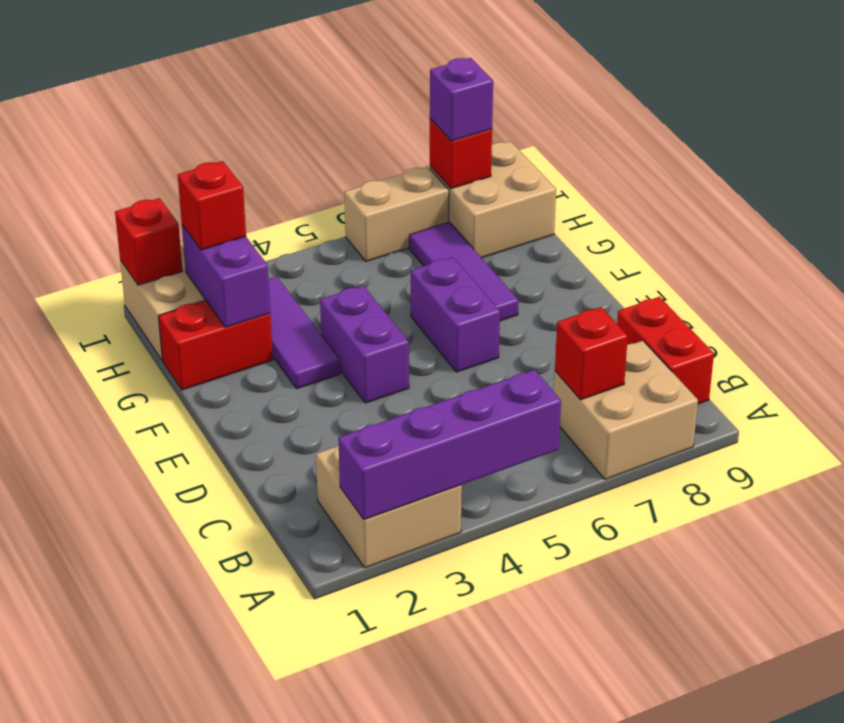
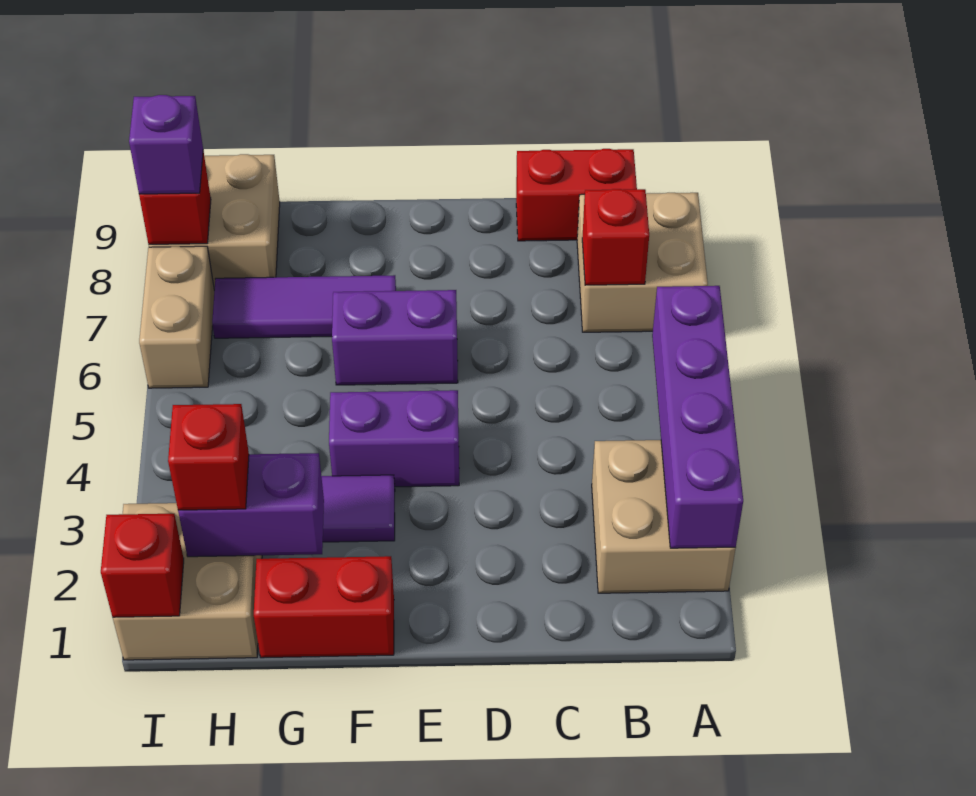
red 1x2 brick [159,301,273,390] -> red 1x2 brick turned to [254,556,394,658]

